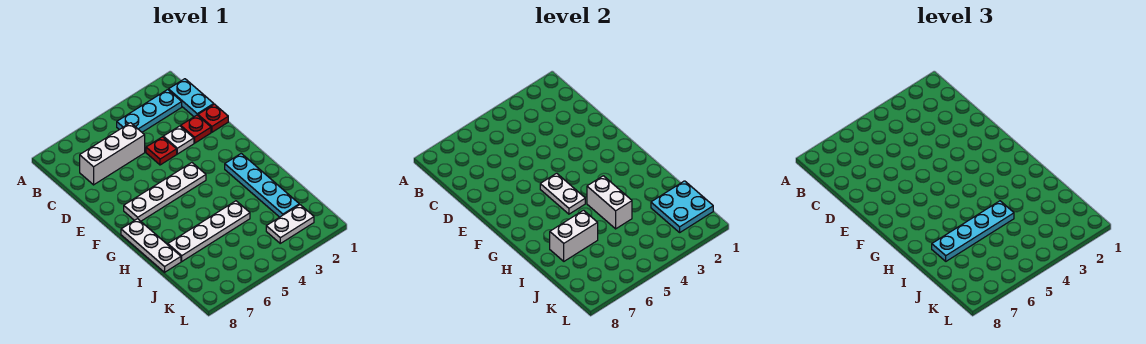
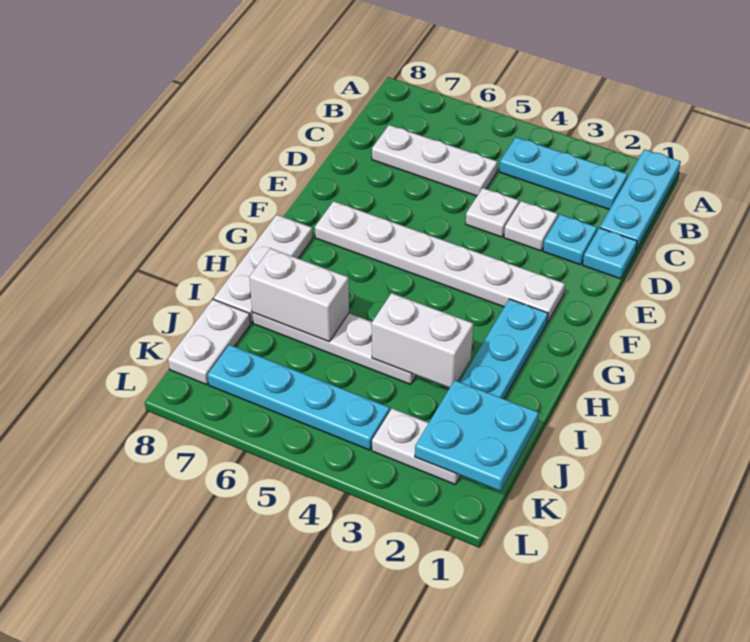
cyan 1x2 plate [169,79,214,117] -> cyan 1x3 plate [600,149,681,250]
white 1x3 brick [80,123,145,185] -> white 1x3 plate [372,125,497,196]
red 1x1 plate [198,104,228,132] -> cyan 1x1 plate [583,228,637,279]
red 1x1 plate [181,115,211,143] -> cyan 1x1 plate [543,214,597,265]
red 1x1 plate [146,137,177,165] -> white 1x1 plate [466,188,519,237]
white 1x4 plate [124,163,206,221] -> white 1x6 plate [315,201,565,323]
white 1x2 plate [540,173,585,214] -> white 1x2 plate moved to [168,299,250,385]
white 1x2 brick [587,176,632,229] -> white 1x2 brick turned to [372,293,473,388]
cyan 1x4 plate [932,201,1014,261] -> cyan 1x4 plate moved to [208,345,390,450]

